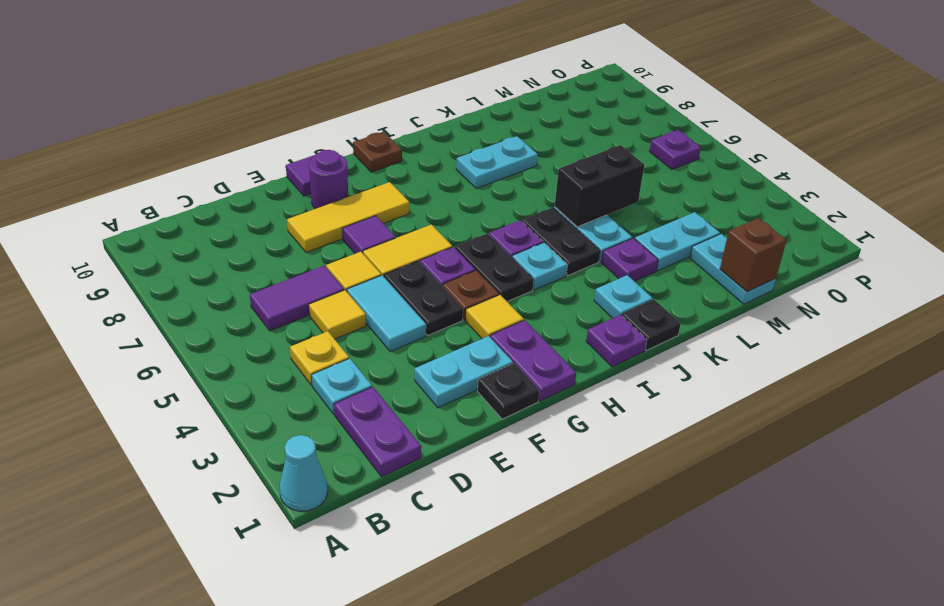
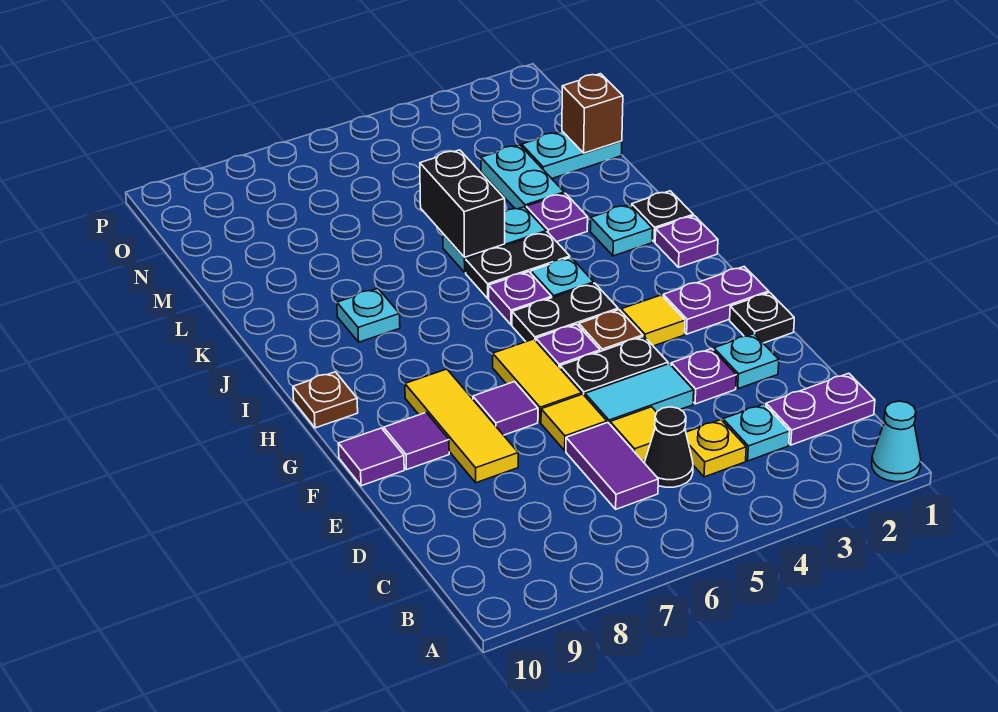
none -> black 1x1 cone [645,407,693,487]
cyan 1x2 plate [415,336,513,408] -> cyan 1x1 plate [714,334,779,389]
purple 1x1 round brick [309,150,348,209] -> purple 1x1 tile [384,413,449,470]
cyan 1x2 plate [456,136,538,188] -> cyan 1x1 plate [337,289,400,342]
purple 1x1 plate [649,130,701,169] -> purple 1x1 plate moved to [671,349,736,404]

